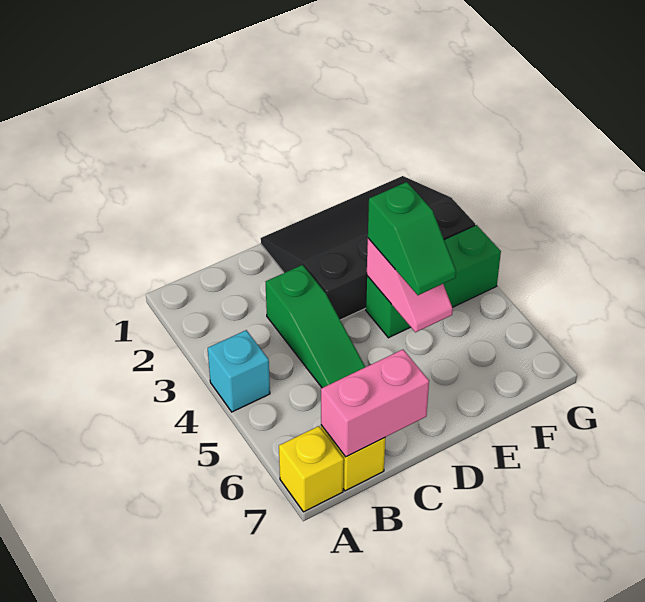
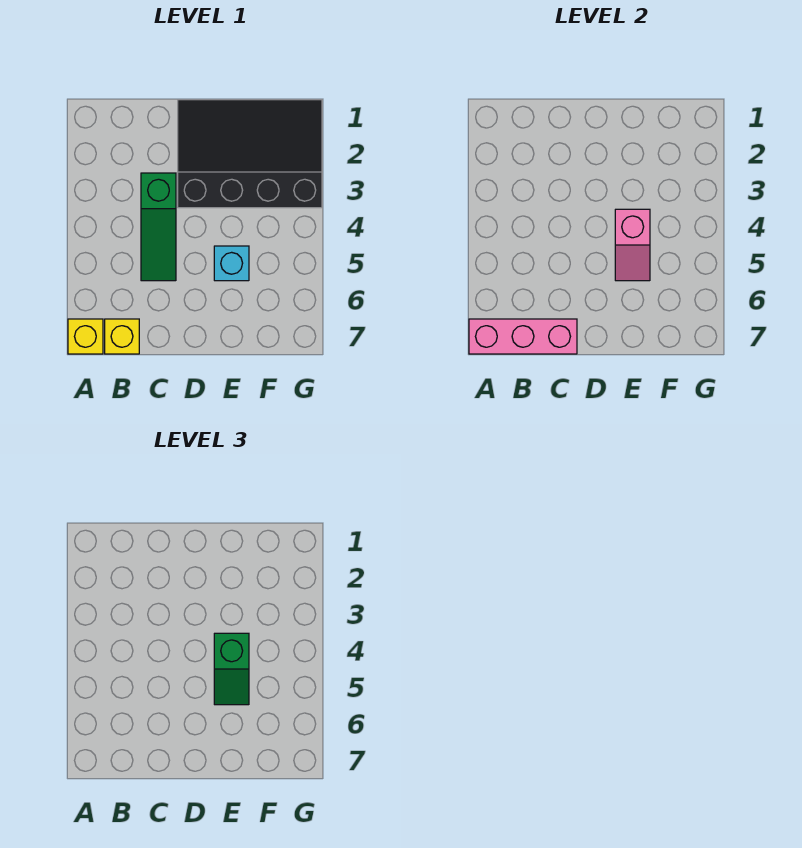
cyan 1x1 brick [208,330,270,412] -> cyan 1x1 brick moved to [214,246,249,281]
pink 1x2 brick [321,350,429,457] -> pink 1x3 brick [469,319,577,354]
green 1x3 brick [366,225,501,338] -> none

